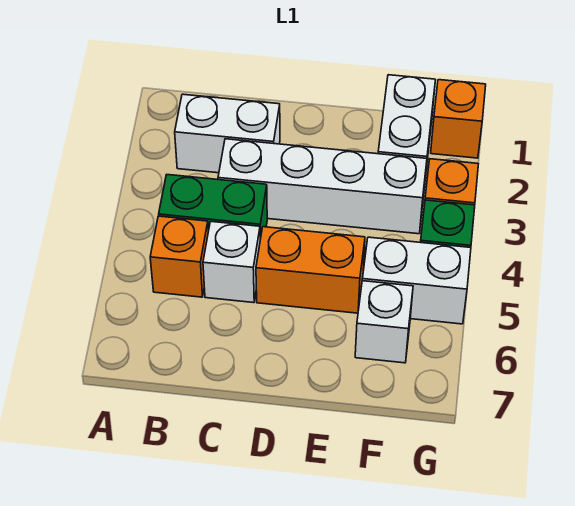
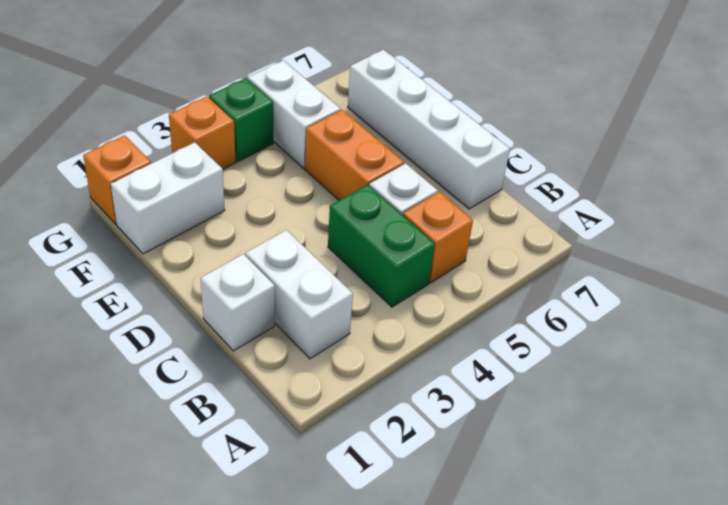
white 1x4 brick [218,139,427,234] -> white 1x4 brick moved to [348,50,510,209]
white 1x1 brick [355,281,413,363] -> white 1x1 brick moved to [200,254,275,351]

